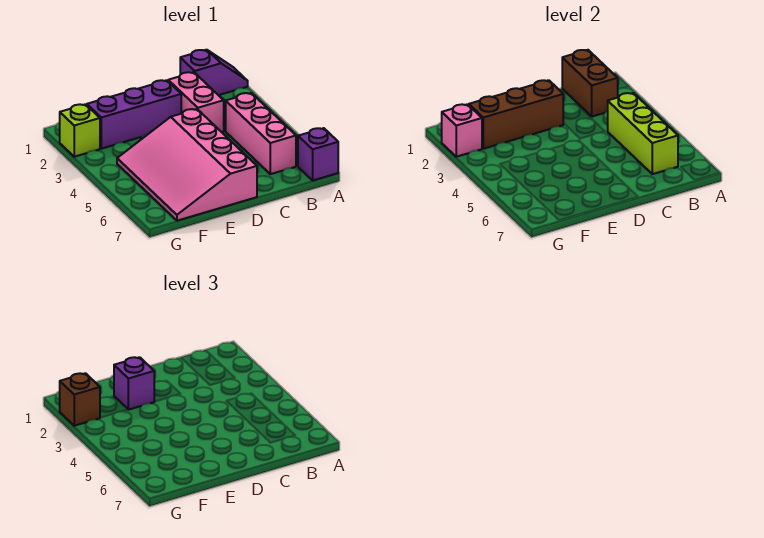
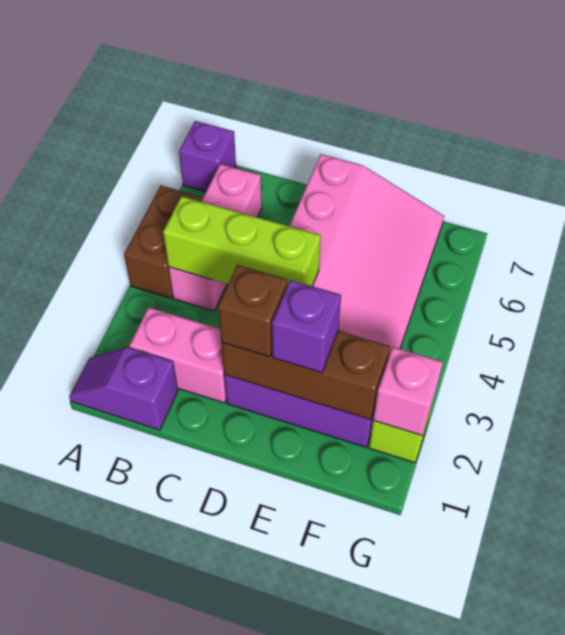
brown 1x2 brick [562,50,618,117] -> brown 1x2 brick moved to [124,186,202,298]
lime 1x3 brick [608,93,678,174] -> lime 1x3 brick turned to [163,196,321,286]
pink 1x2 brick [168,72,224,132] -> pink 1x2 brick turned to [129,307,226,403]
brown 1x1 brick [60,373,100,426] -> brown 1x1 brick moved to [218,265,287,357]

